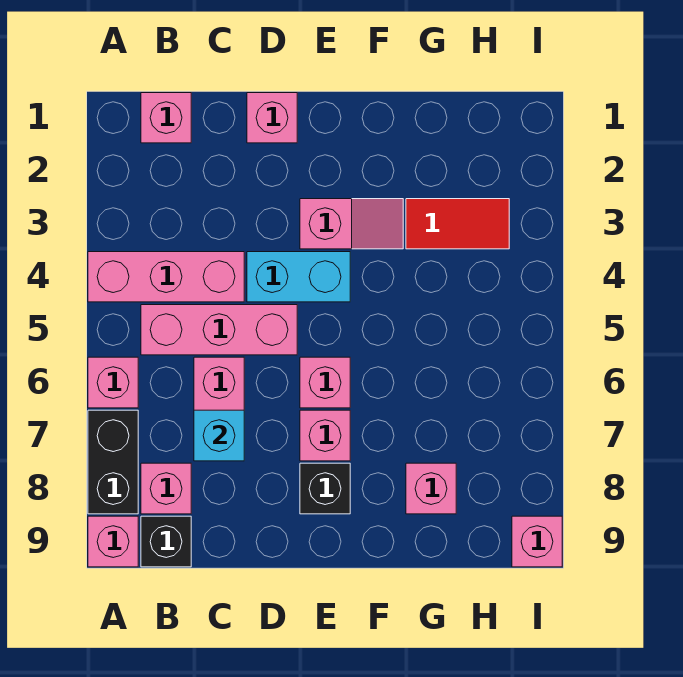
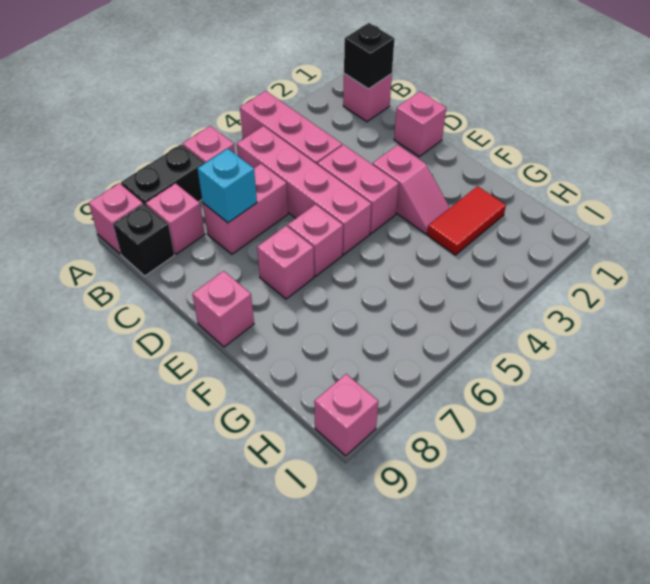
pink 1x3 brick [141,305,297,355] -> pink 1x4 brick [237,126,371,255]
cyan 1x2 brick [247,252,350,302] -> pink 1x2 brick [317,145,399,234]
black 1x1 brick [300,463,350,514] -> black 1x1 brick moved to [344,23,394,89]
red 1x2 tile [406,199,509,249] -> red 1x2 tile turned to [427,186,506,255]
pink 1x1 brick [406,463,456,514] -> pink 1x1 brick moved to [192,271,254,347]

